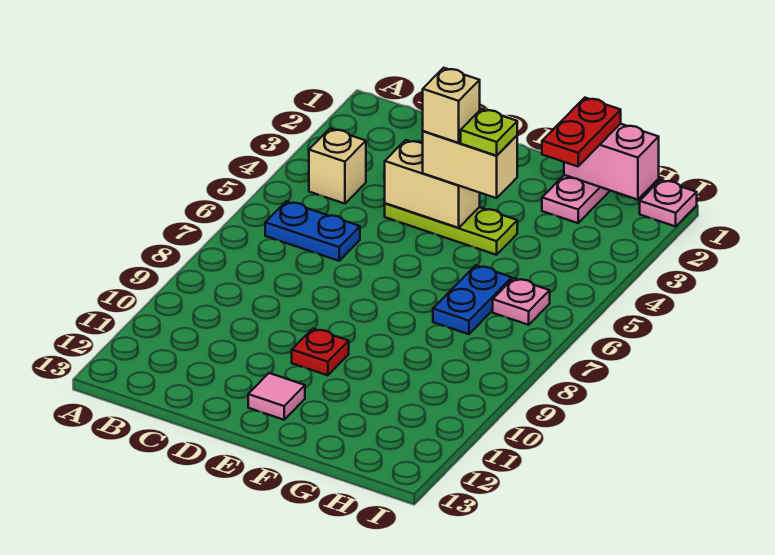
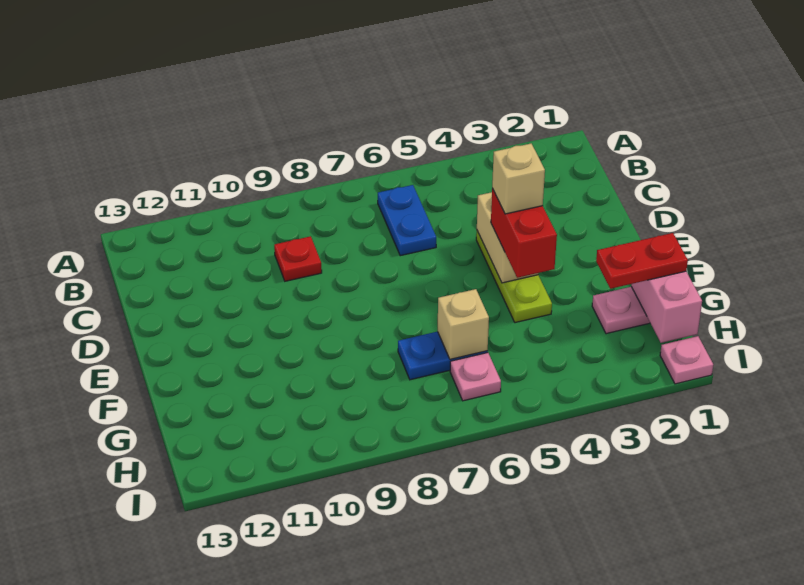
tan 1x1 brick [309,129,366,204] -> tan 1x1 brick moved to [437,289,489,359]
tan 1x2 brick [423,131,517,198] -> red 1x2 brick [491,188,557,278]
red 1x1 plate [292,329,349,375] -> red 1x1 plate moved to [274,236,322,281]
pink 1x1 tile [248,373,305,420] -> none
lime 1x1 plate [461,109,517,156] -> none

